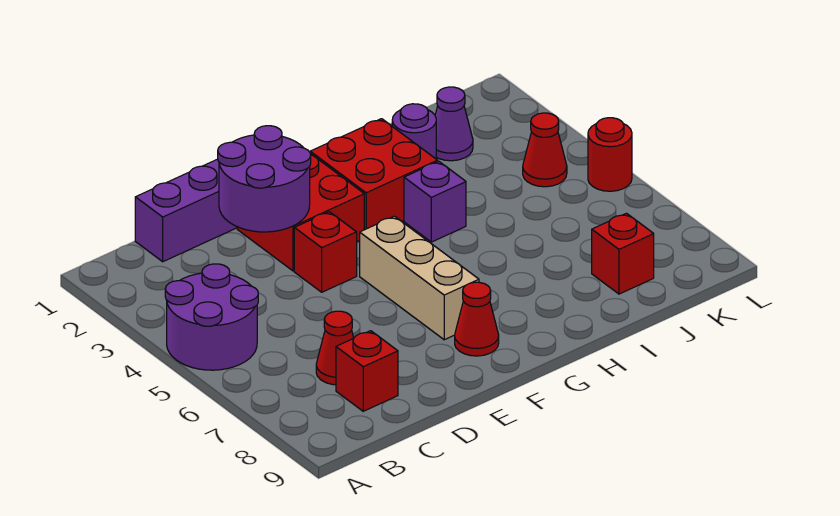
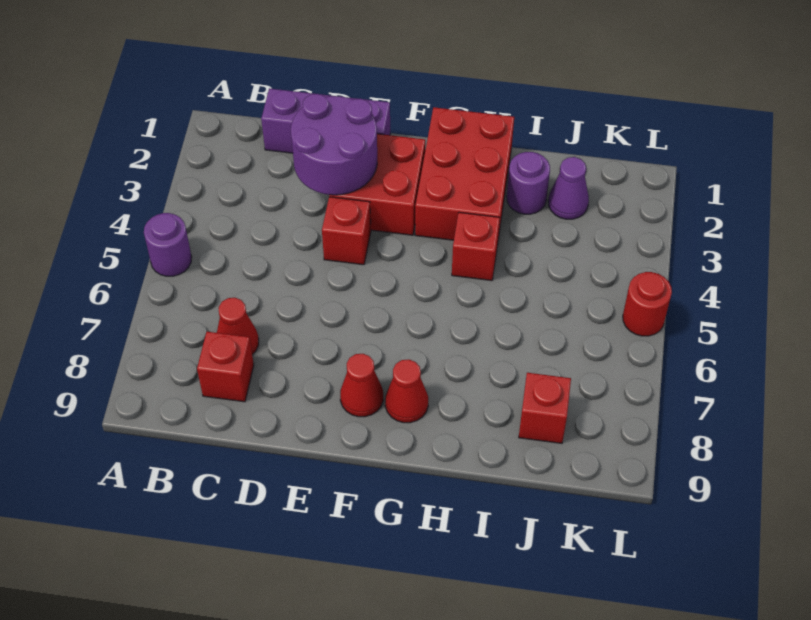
purple 2x2 round brick [165,264,258,370] -> purple 1x1 round brick [144,213,192,276]
tan 1x3 brick [360,216,479,340] -> none
red 2x2 brick [310,119,438,230] -> red 2x3 brick [415,107,514,240]
purple 1x1 brick [404,161,466,242] -> red 1x1 brick [452,212,500,281]
red 1x1 cone [523,113,567,187] -> red 1x1 cone moved to [385,359,428,423]

